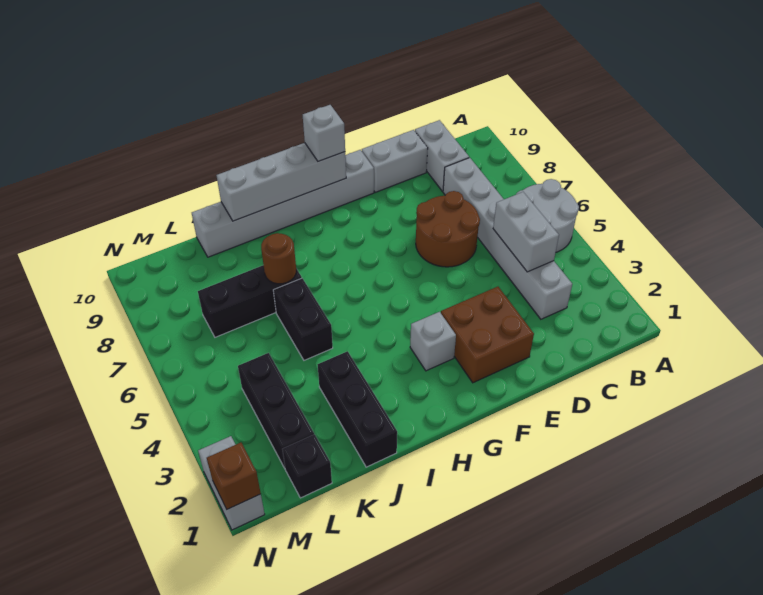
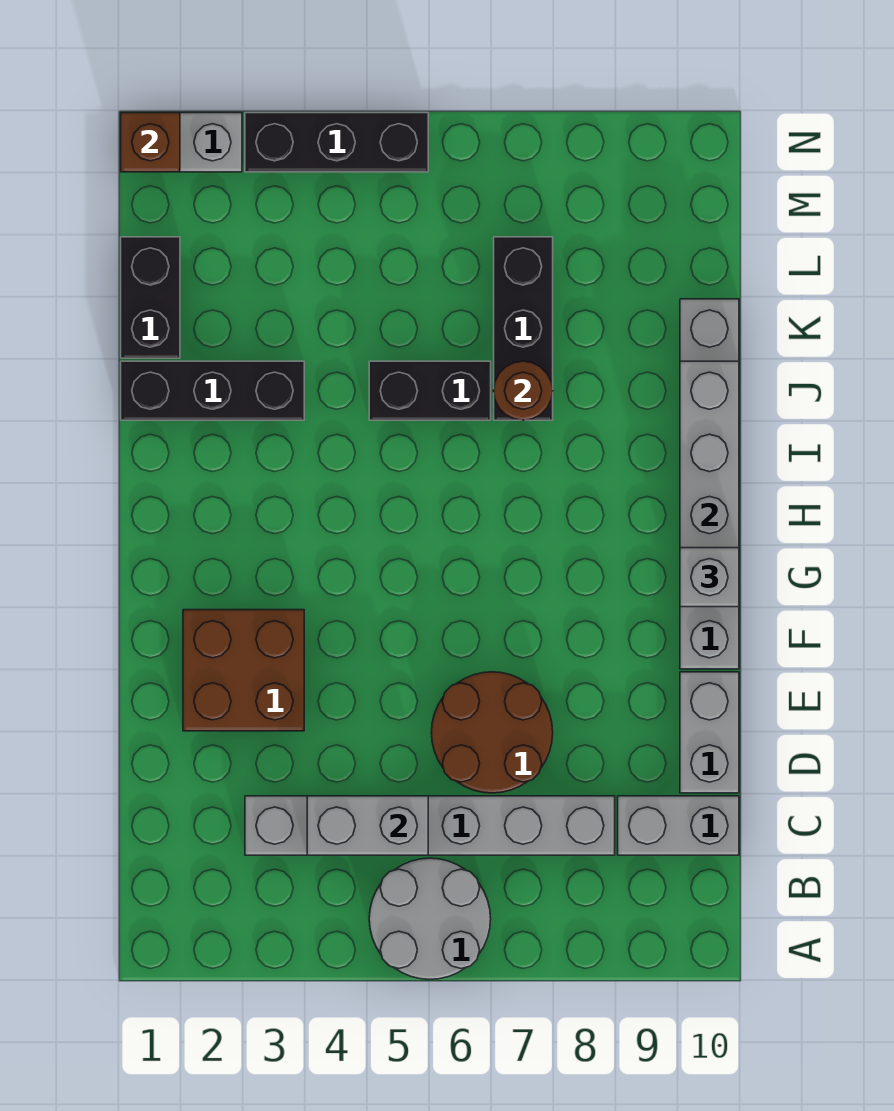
grey 1x1 brick [410,312,456,371] -> none
black 1x1 brick [283,434,332,498] -> black 1x2 brick [121,237,180,358]
black 1x3 brick [238,353,314,468] -> black 1x3 brick moved to [245,113,428,172]

